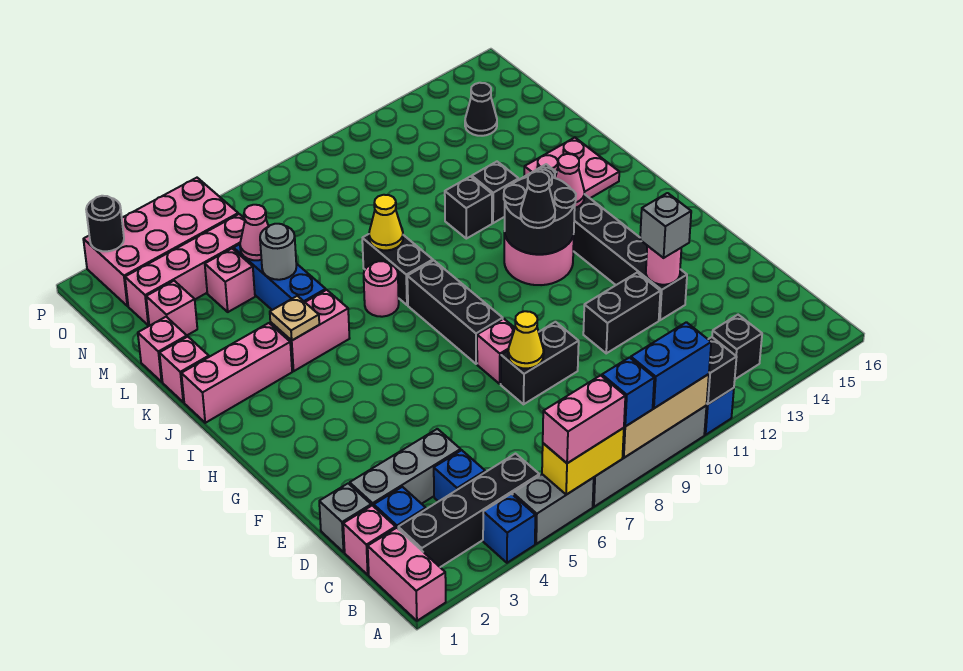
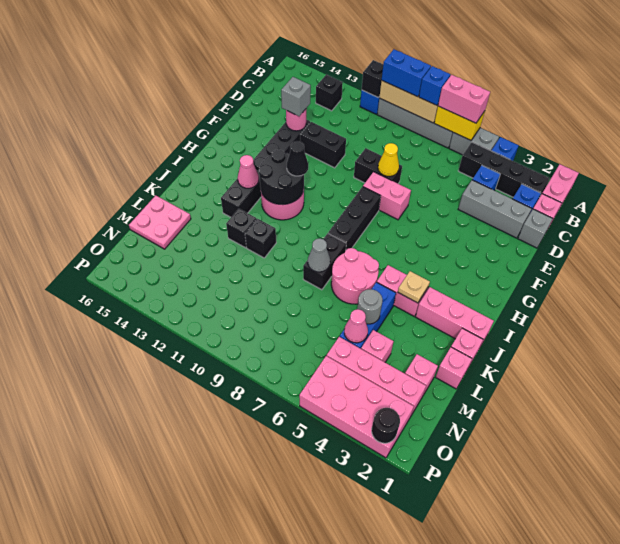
pink 1x1 brick [477,319,515,384] -> pink 1x2 brick [363,172,411,220]
pink 1x1 round brick [364,261,399,317] -> pink 2x2 round brick [331,248,379,304]
pink 2x2 plate [524,138,619,198] -> pink 2x2 plate moved to [129,195,191,249]
yellow 1x1 cone [369,195,403,250] -> grey 1x1 cone [308,238,330,272]
black 1x1 cone [465,83,497,136] -> none

